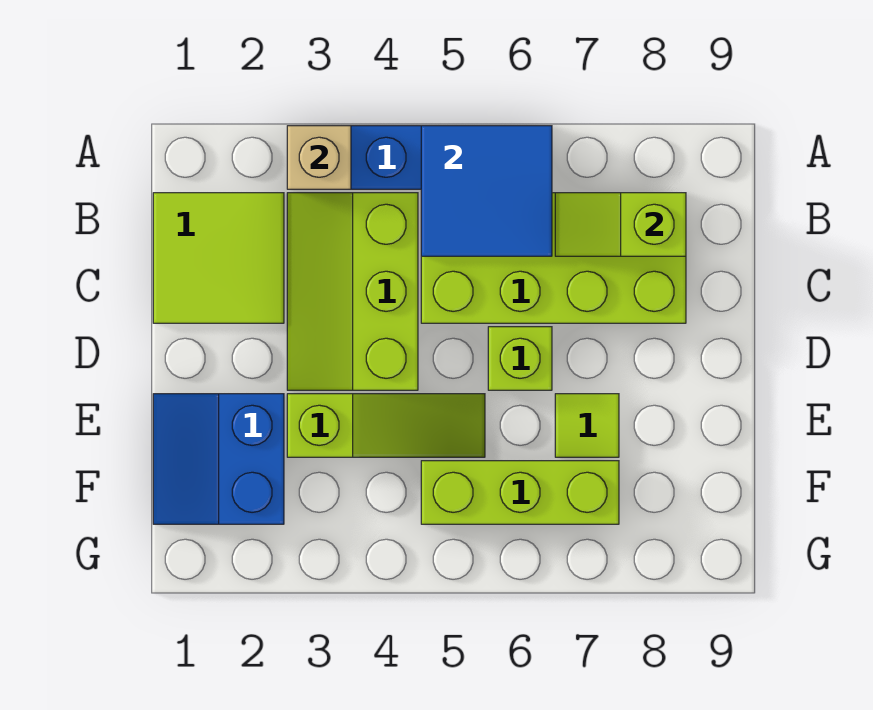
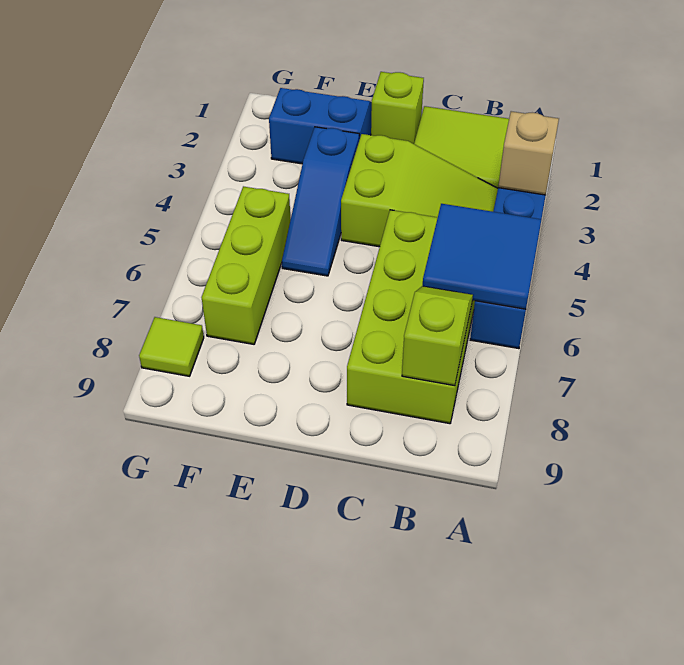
lime 2x3 slope [287,193,418,390] -> lime 2x3 slope turned to [341,134,498,247]
lime 1x1 brick [488,327,552,390] -> lime 1x1 brick moved to [371,72,424,144]
lime 1x3 slope [287,394,485,457] -> blue 1x3 slope [282,127,359,276]
lime 1x1 tile [555,394,619,457] -> lime 1x1 tile moved to [139,317,204,376]

